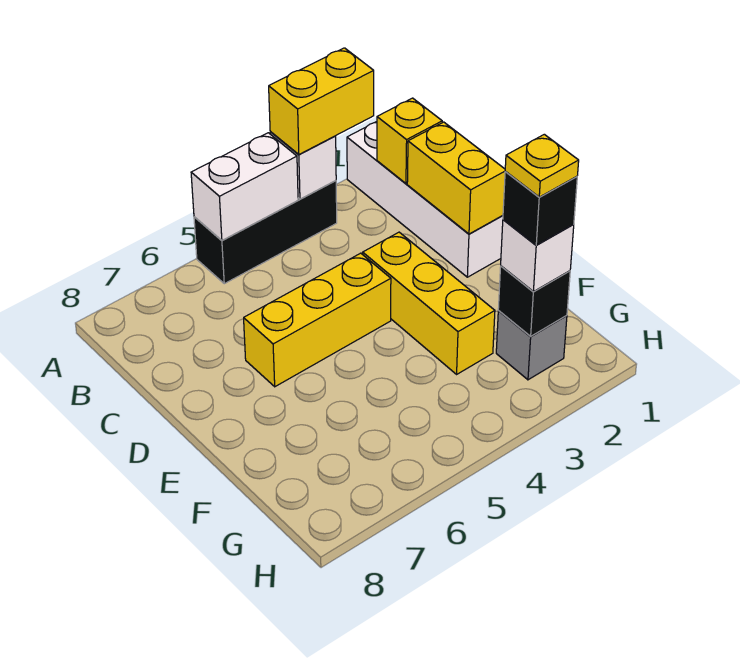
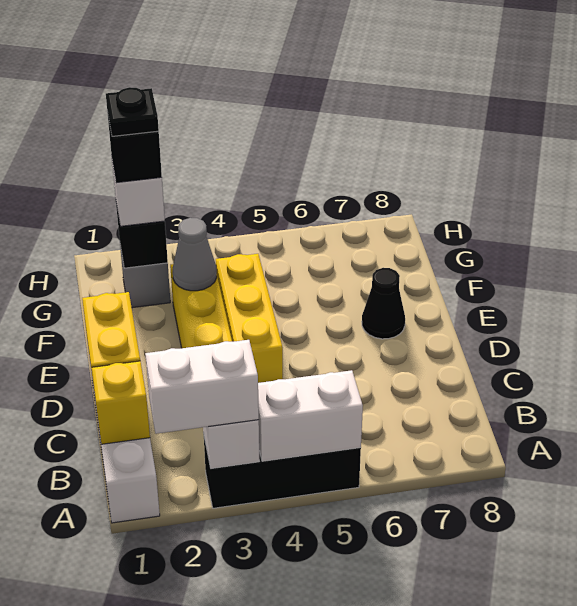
yellow 1x2 brick [269,48,374,154] -> white 1x2 brick [145,340,259,434]
yellow 1x3 brick [244,253,391,387] -> yellow 1x3 brick turned to [216,254,283,383]
none -> black 1x1 cone [362,268,405,339]
none -> grey 1x1 cone [173,218,217,291]
yellow 1x1 plate [505,134,579,197] -> black 1x1 plate [106,87,159,136]

